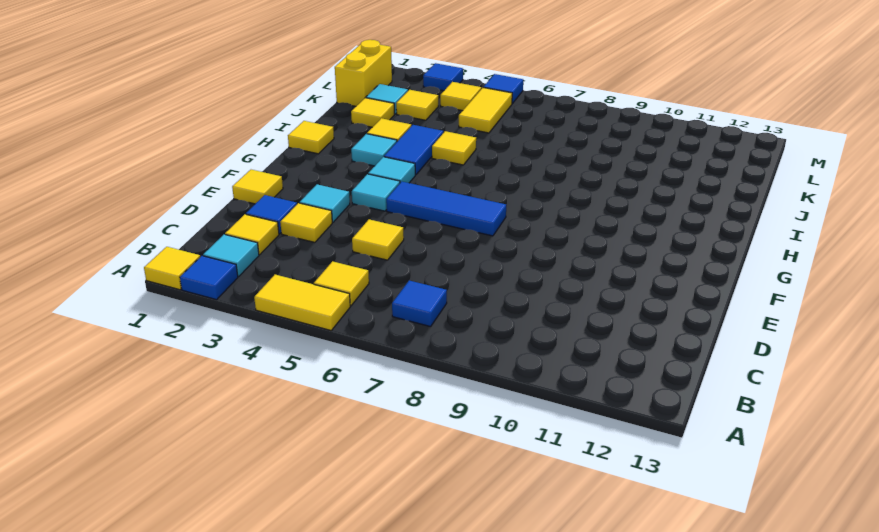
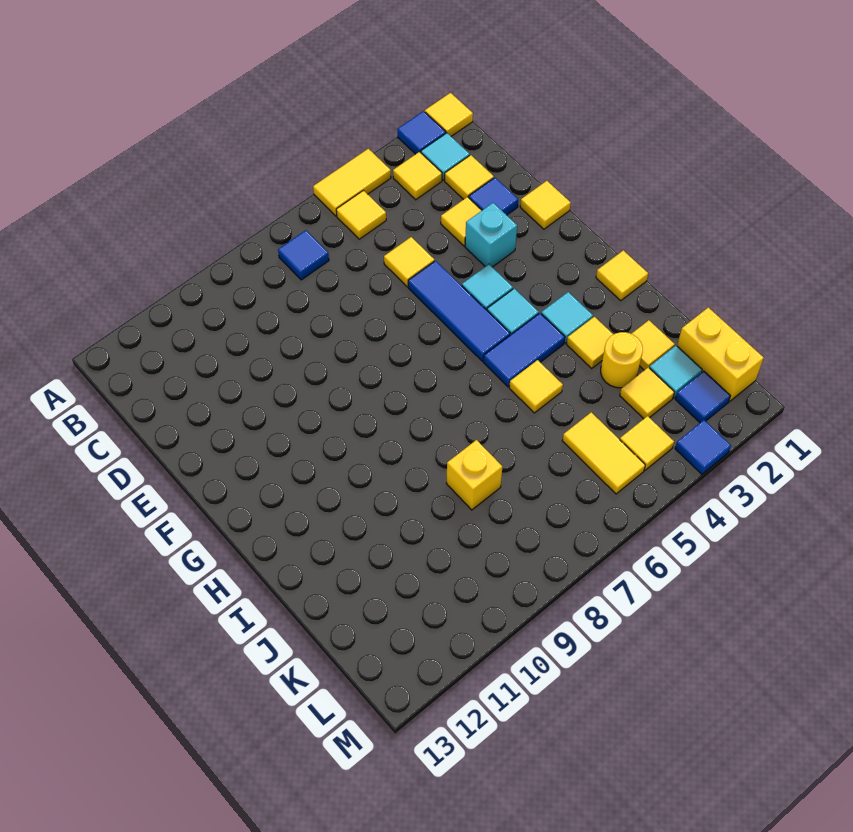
none -> yellow 1x1 tile [393,152,442,200]
cyan 1x1 tile [300,184,350,222] -> cyan 1x1 brick [465,203,517,267]
blue 1x3 tile [386,182,506,236] -> blue 1x3 tile turned to [408,261,510,361]
blue 1x2 tile [384,125,443,175] -> blue 1x2 tile turned to [483,313,565,387]
none -> yellow 1x1 round brick [601,332,643,388]
none -> yellow 1x1 brick [446,440,502,510]
blue 1x1 tile [483,74,523,103] -> blue 1x1 tile moved to [675,371,730,423]

